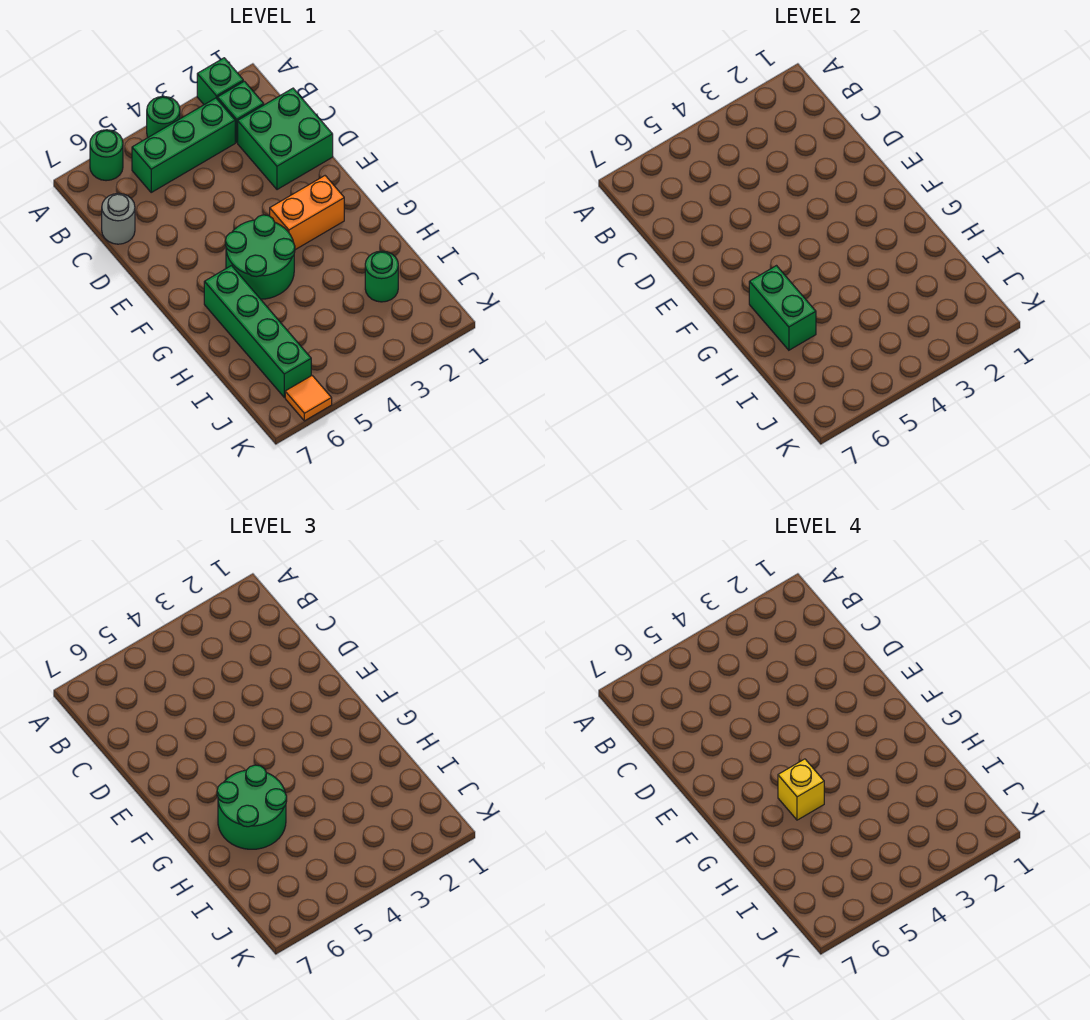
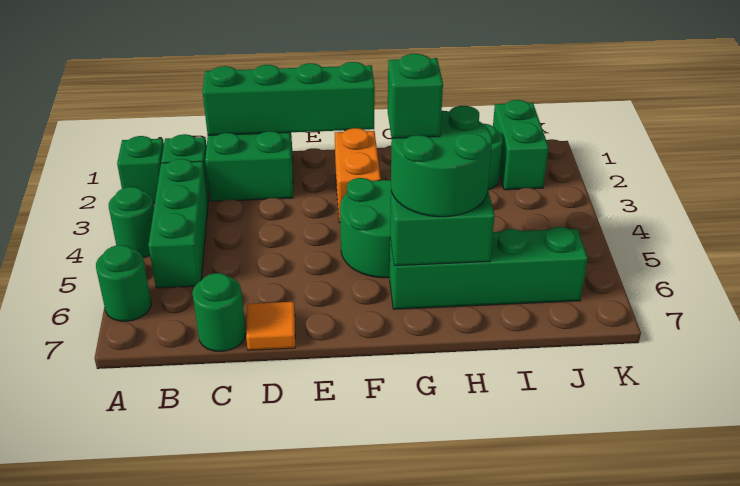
none -> green 1x4 brick [203,62,375,135]
grey 1x1 round brick [102,193,135,244] -> green 1x1 round brick [192,273,246,352]
yellow 1x1 brick [778,759,824,820] -> green 1x1 brick [388,54,443,138]
none -> green 1x2 brick [493,100,549,190]
orange 1x1 tile [285,376,332,421] -> orange 1x1 tile moved to [246,302,295,350]

